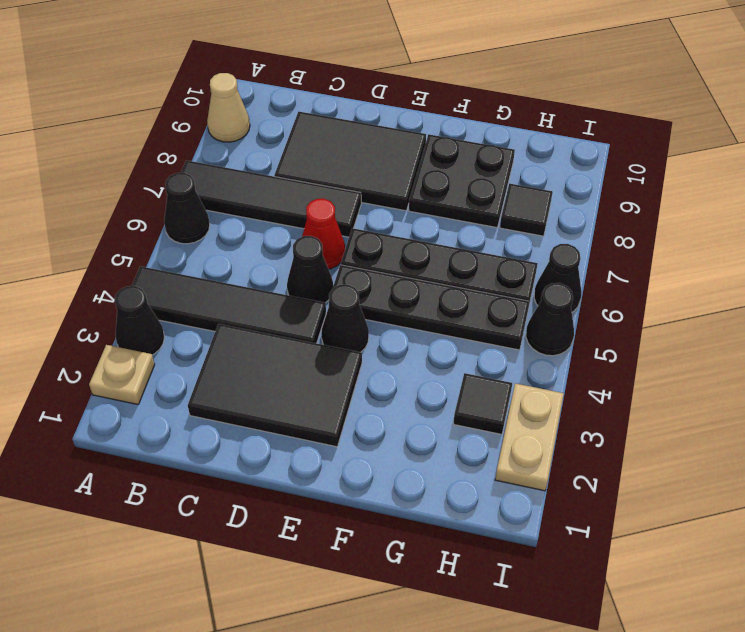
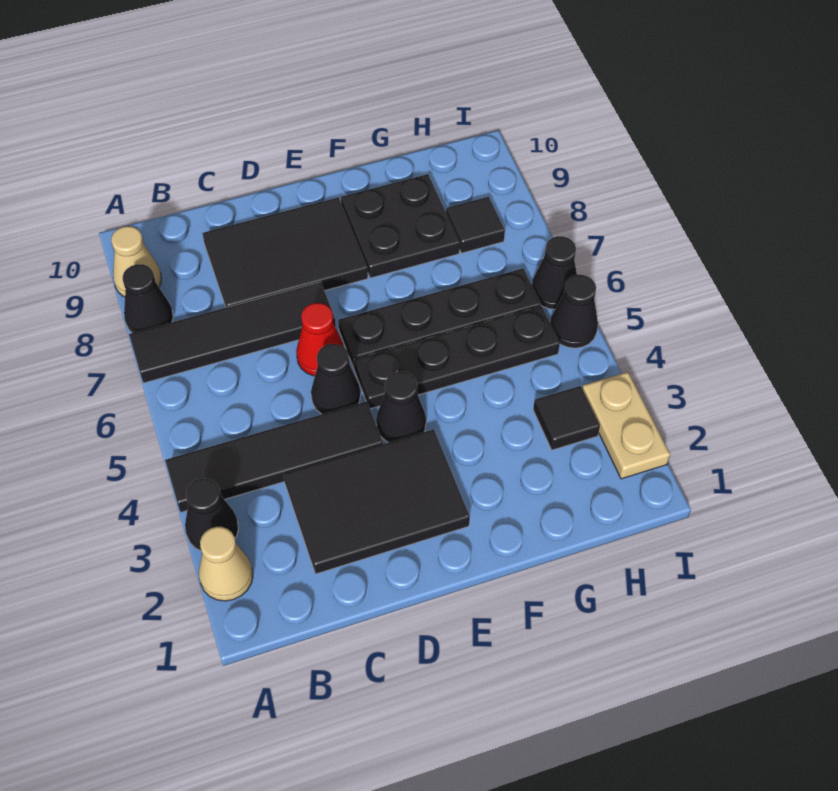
tan 1x1 plate [89,345,155,405] -> tan 1x1 cone [199,527,253,601]
black 1x1 cone [164,173,210,244] -> black 1x1 cone moved to [123,264,173,333]

